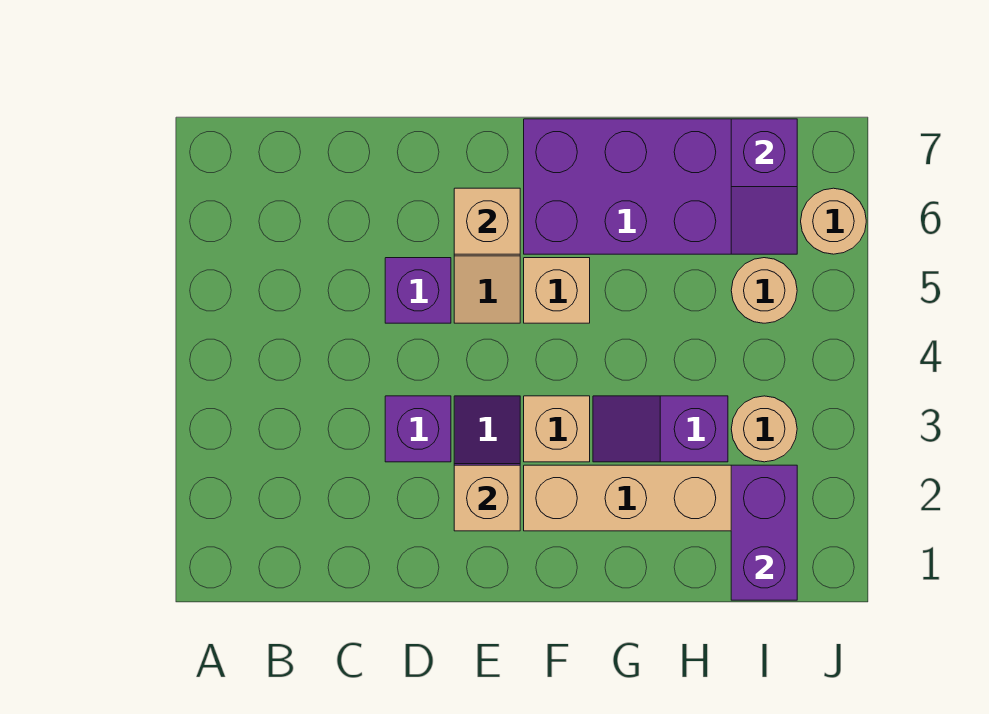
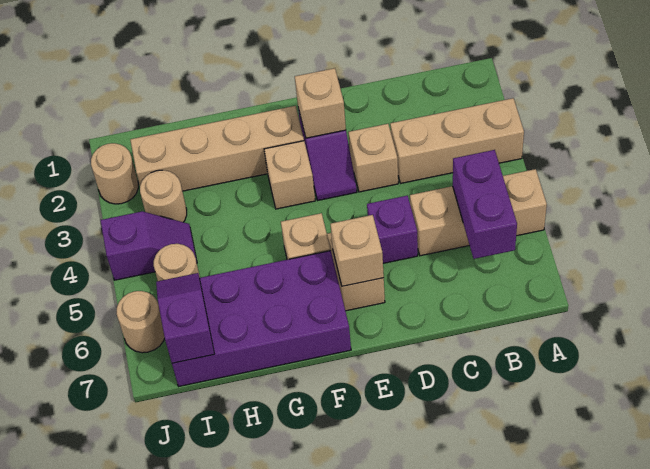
none -> tan 1x3 brick [390,98,524,183]
none -> tan 1x3 brick [410,169,547,256]
purple 1x1 brick [385,396,451,462] -> tan 1x1 brick [348,124,398,192]
purple 1x2 slope [593,396,728,462] -> purple 1x2 slope moved to [100,211,197,280]
purple 1x2 brick [731,465,797,600] -> purple 1x2 brick moved to [453,150,517,259]
none -> tan 1x1 round brick [91,143,138,204]

